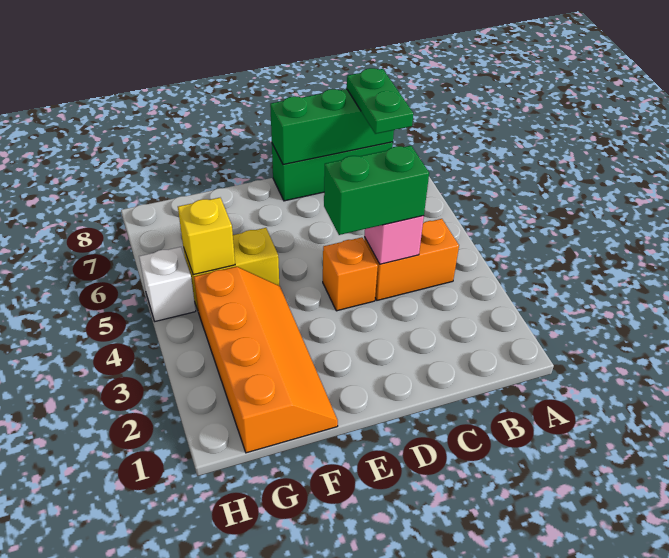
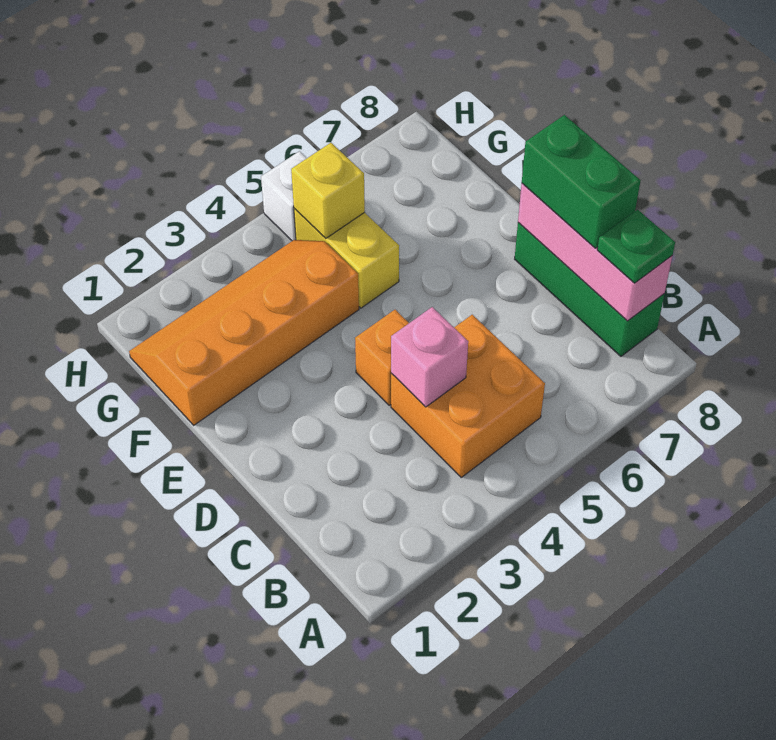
orange 1x2 brick [364,219,459,300] -> orange 2x2 brick [391,315,545,477]
green 1x2 plate [347,68,413,134] -> green 1x1 plate [597,210,675,283]
green 1x3 brick [270,89,394,165] -> pink 1x3 brick [518,184,672,321]
green 1x2 brick [324,146,429,235] -> green 1x2 brick moved to [522,115,641,248]
orange 2x4 slope [194,267,338,453] -> orange 2x4 slope turned to [129,240,359,425]

